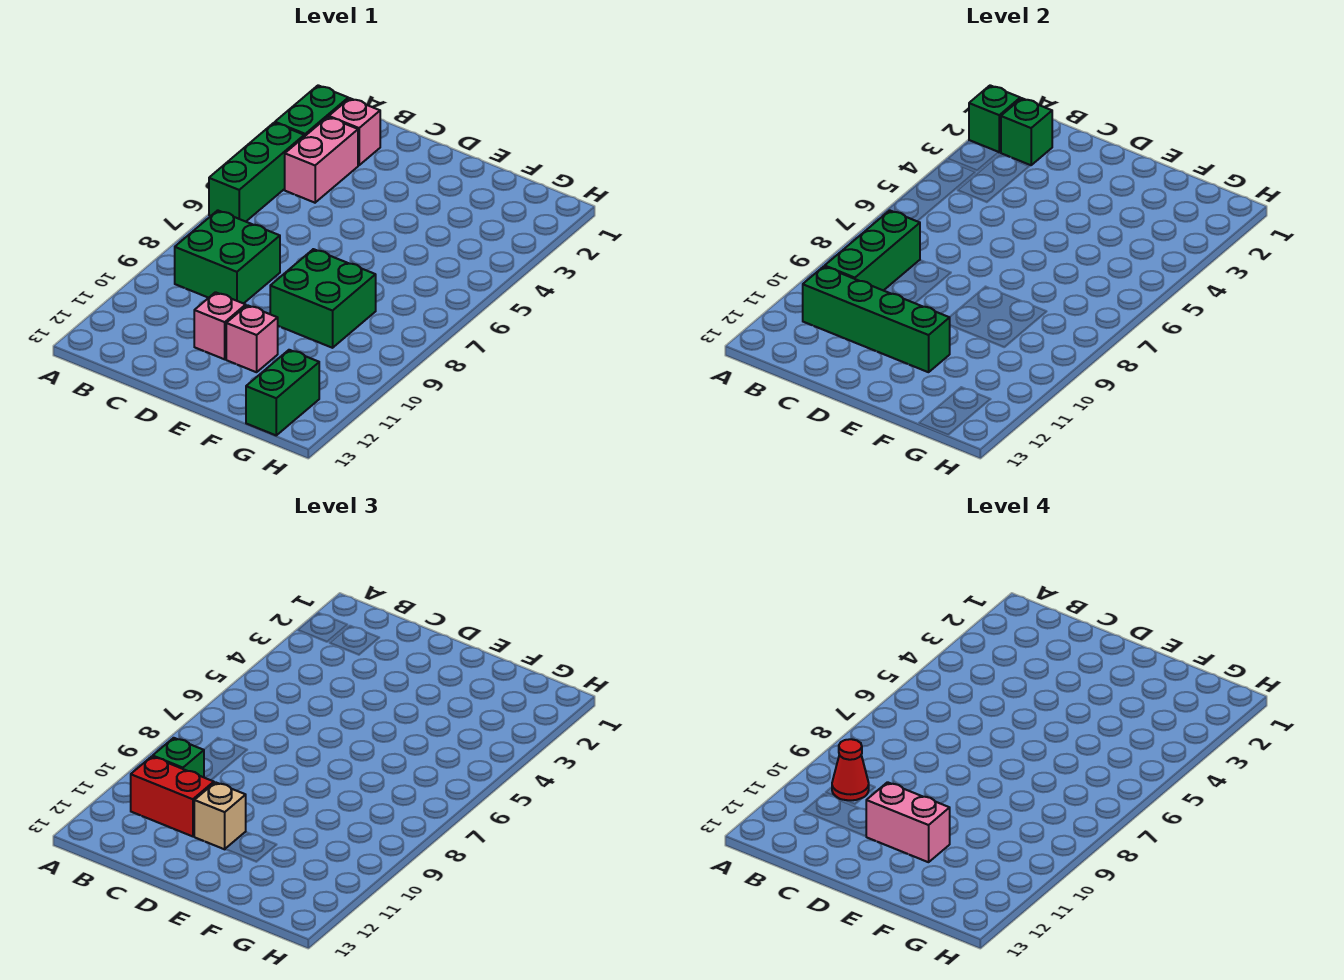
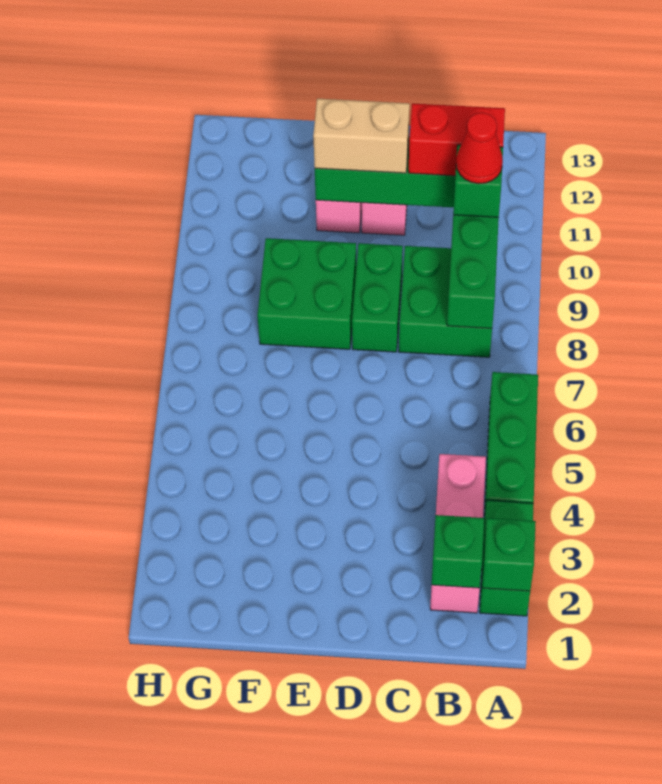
tan 1x1 brick [194,782,246,849] -> tan 1x2 brick [313,99,410,173]
pink 1x2 brick [866,782,950,862] -> none
green 1x2 brick [246,350,319,435] -> green 1x2 brick moved to [352,243,403,352]

